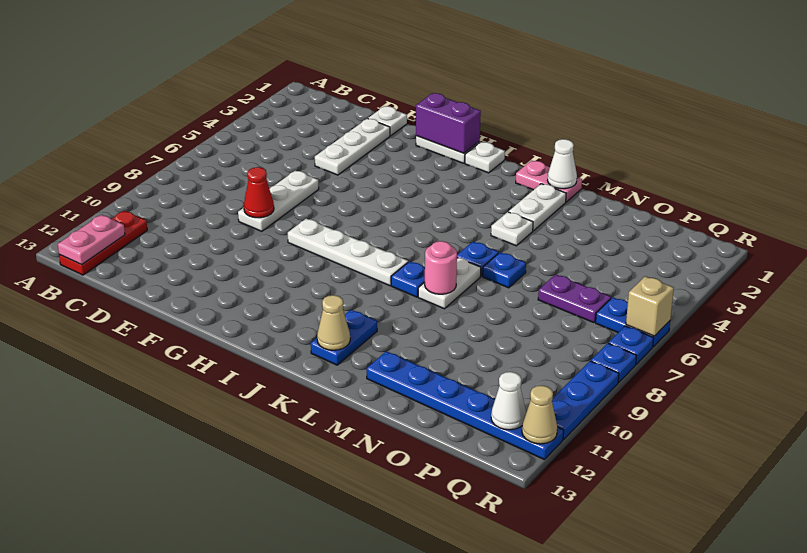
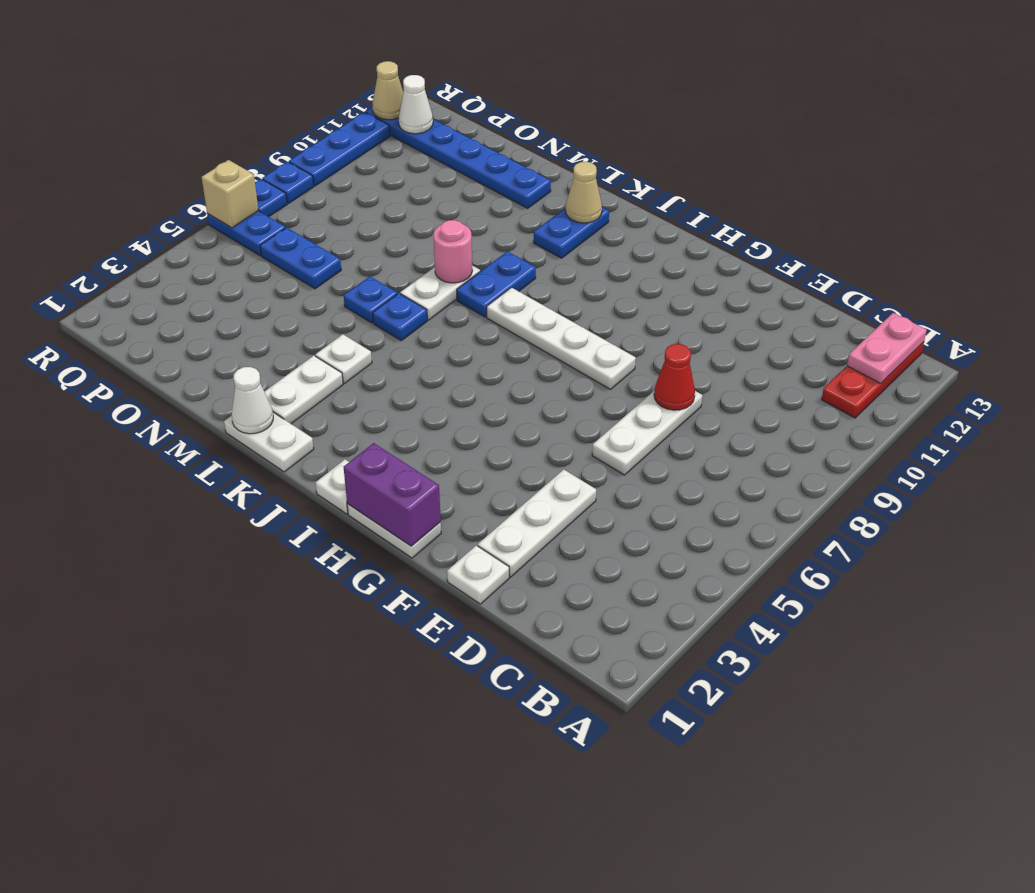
pink 1x2 plate [516,161,582,202] -> white 1x2 plate [224,412,314,472]
blue 1x1 plate [391,261,425,297] -> blue 1x2 plate [457,251,536,317]
purple 1x2 plate [538,274,611,323] -> blue 1x2 plate [260,228,341,289]

